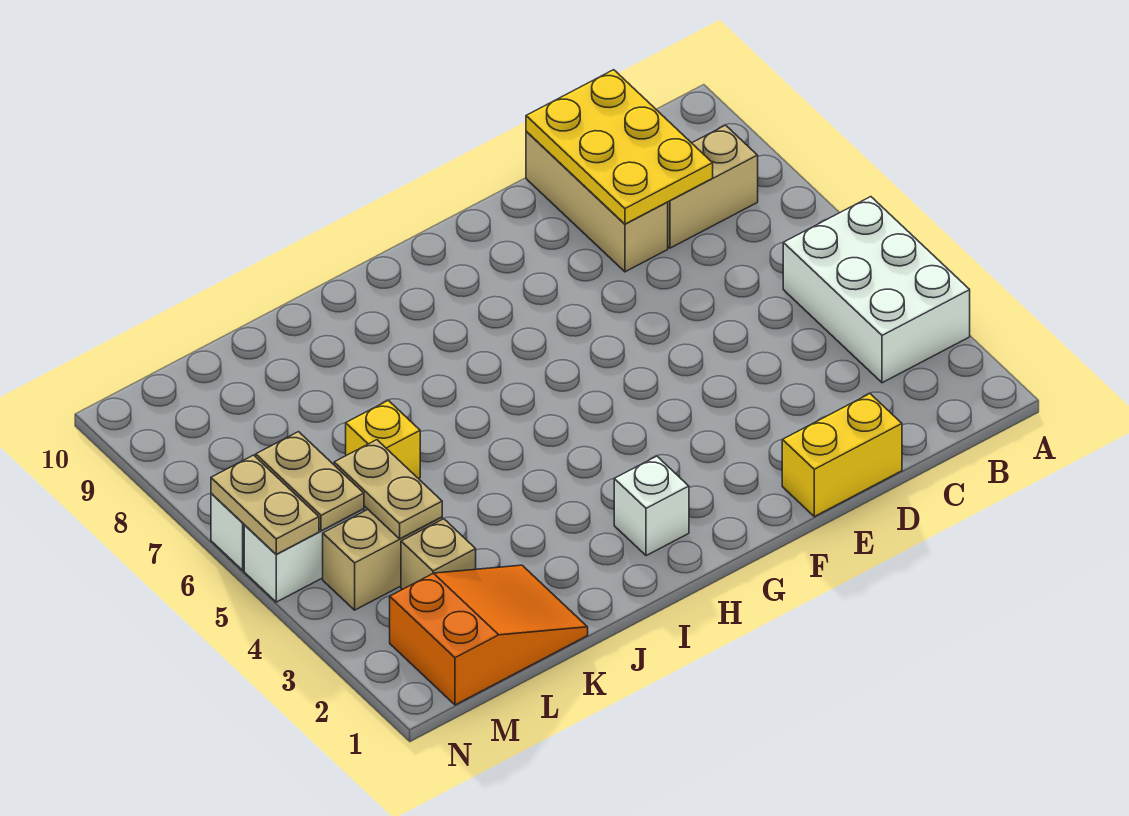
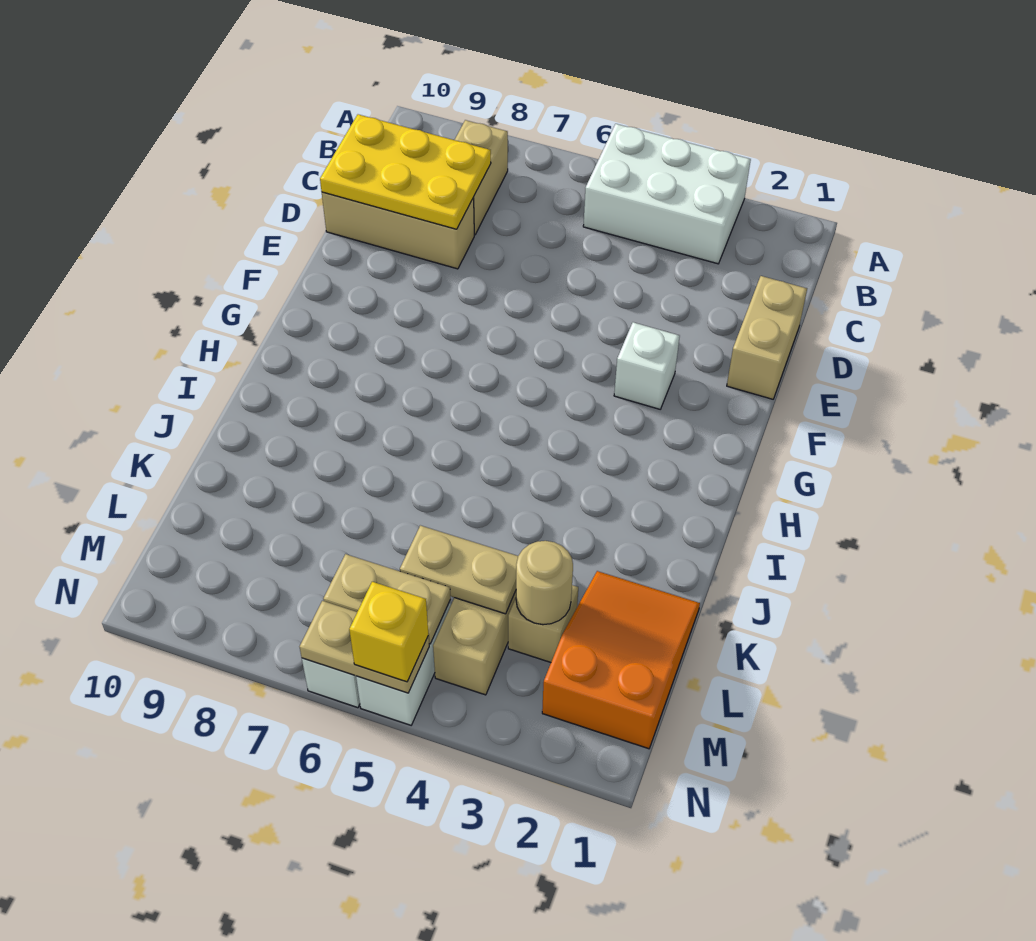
yellow 1x2 brick [782,394,902,517] -> tan 1x2 brick [727,276,807,399]
white 1x1 brick [614,456,689,556] -> white 1x1 brick moved to [614,322,680,409]
yellow 1x1 brick [346,400,420,479] -> yellow 1x1 brick moved to [349,582,428,682]
none -> tan 1x1 round brick [516,541,573,625]

